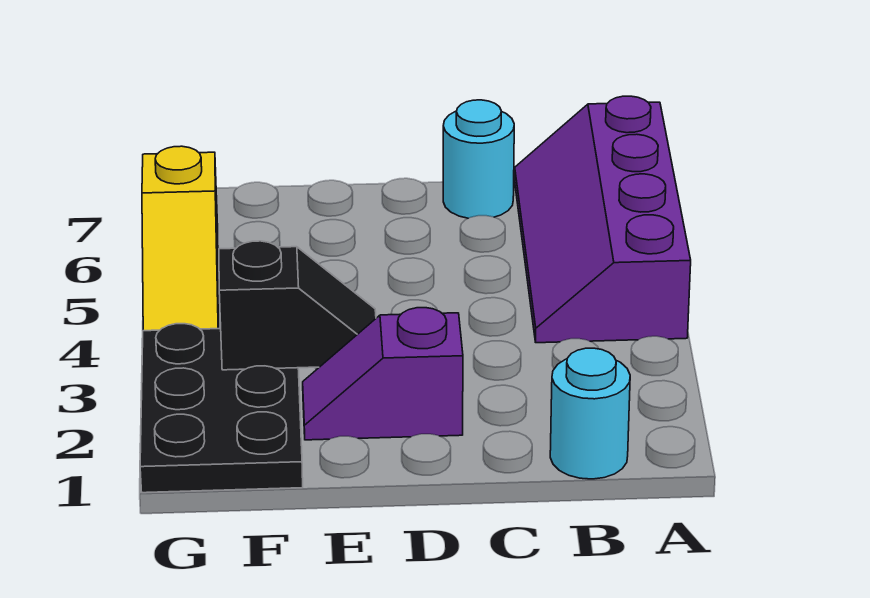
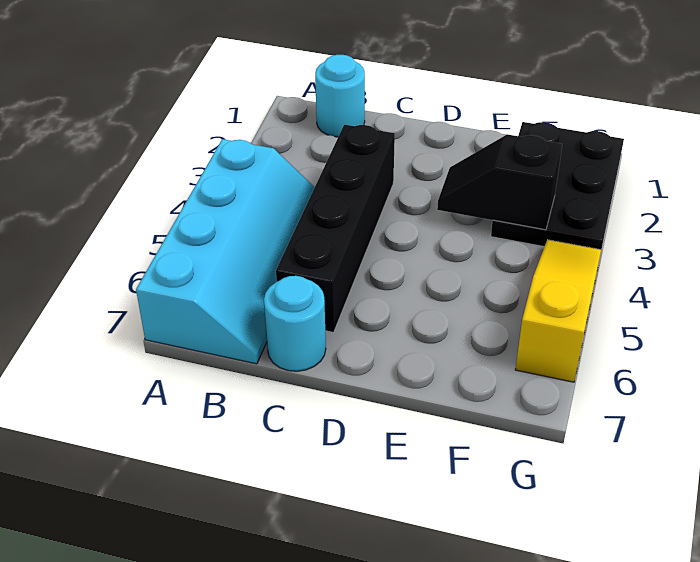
purple 2x4 slope [515,96,691,343] -> cyan 2x4 slope [136,139,315,364]
none -> black 1x4 brick [276,125,395,332]
purple 1x2 slope [303,308,463,440] -> none

